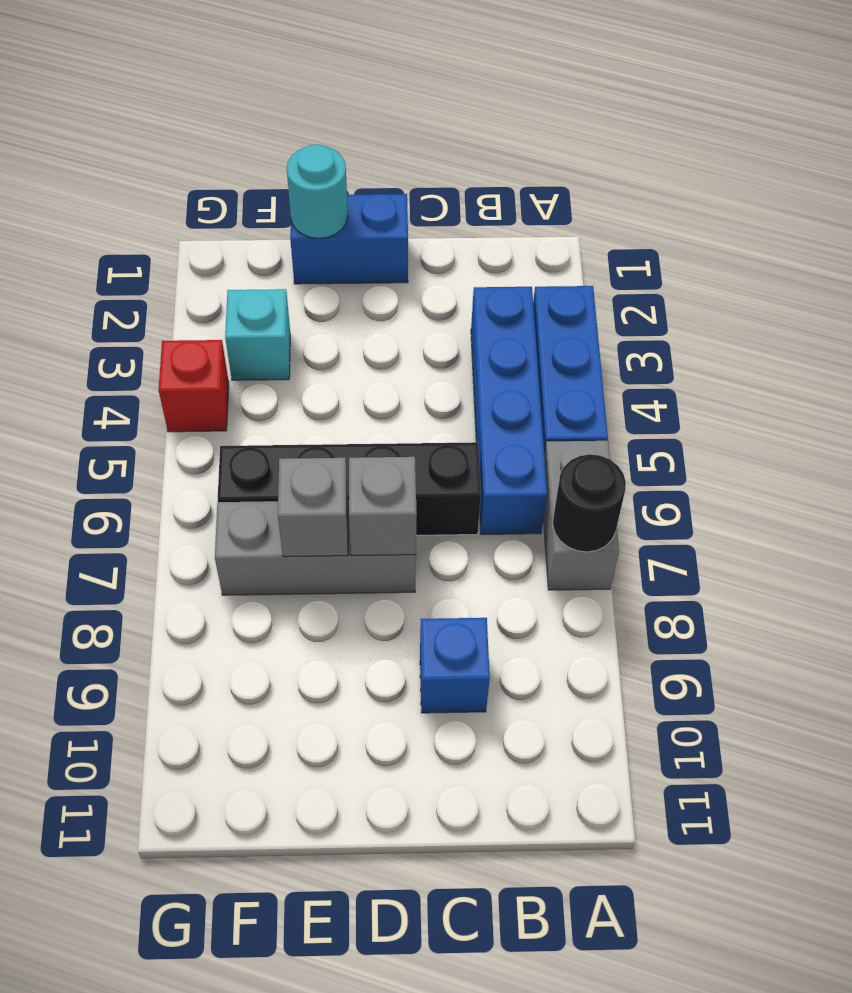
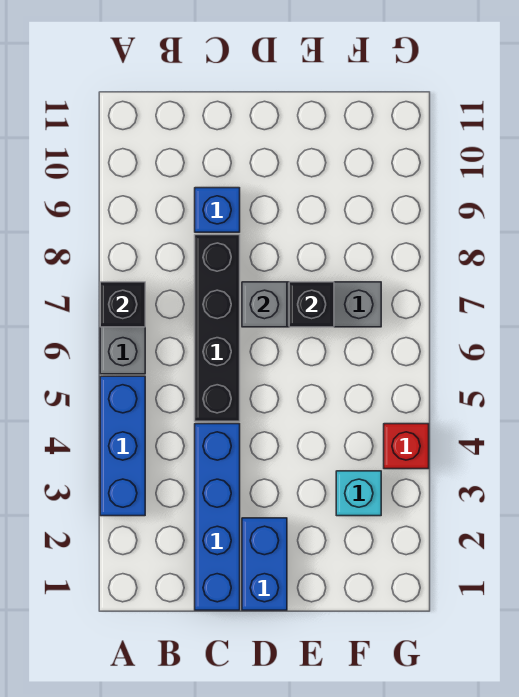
black 1x1 round brick [553,454,626,552] -> black 1x1 brick [100,282,145,327]
blue 1x4 brick [471,287,547,534] -> blue 1x4 brick moved to [195,424,240,610]
black 1x4 brick [218,442,481,535] -> black 1x4 brick turned to [195,235,240,421]
blue 1x2 brick [290,194,408,284] -> blue 1x2 brick turned to [242,518,287,610]
cyan 1x1 round brick [287,145,348,238] -> none
grey 1x1 brick [278,458,348,557] -> black 1x1 brick [289,282,334,327]

